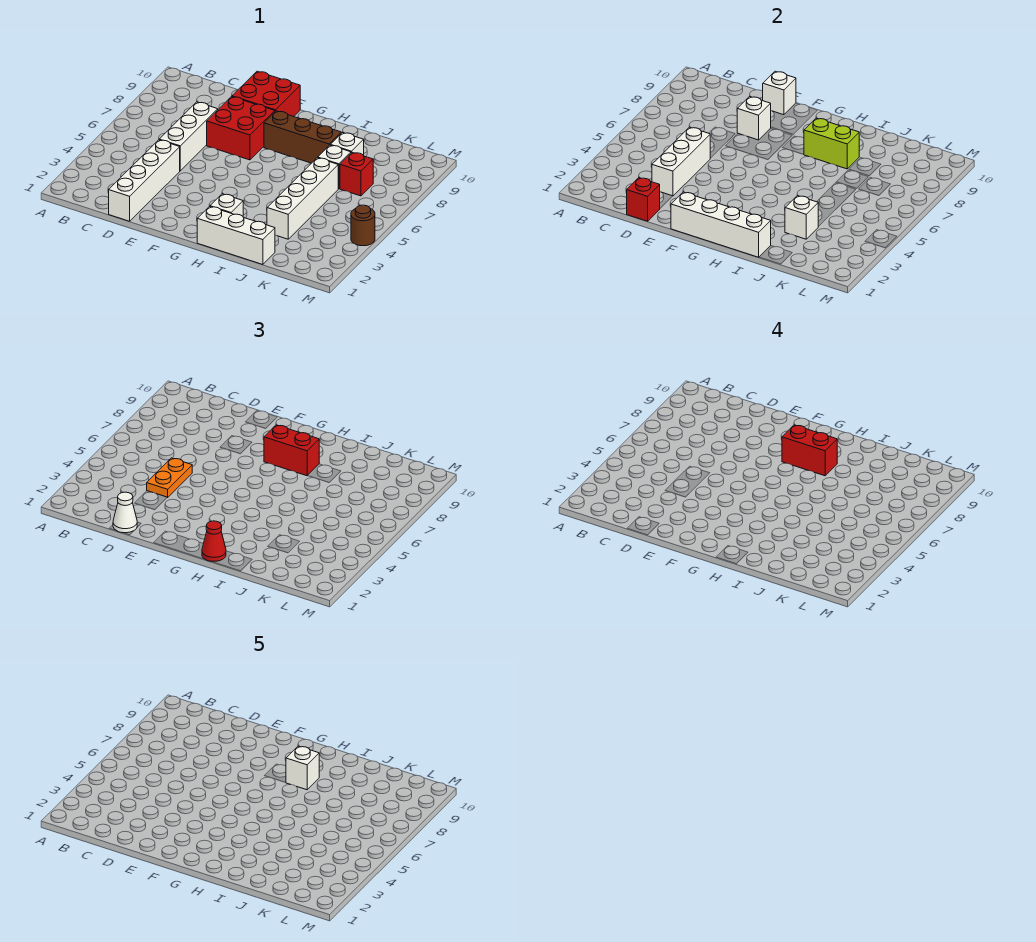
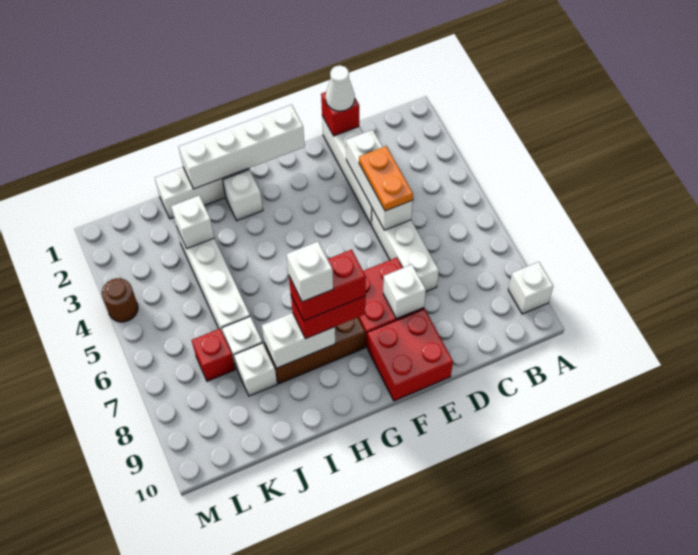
white 1x1 brick [763,71,796,115] -> white 1x1 brick moved to [508,262,553,314]
red 1x1 cone [202,521,226,561] -> none
lime 1x2 brick [804,118,859,169] -> white 1x2 brick [262,313,336,368]

